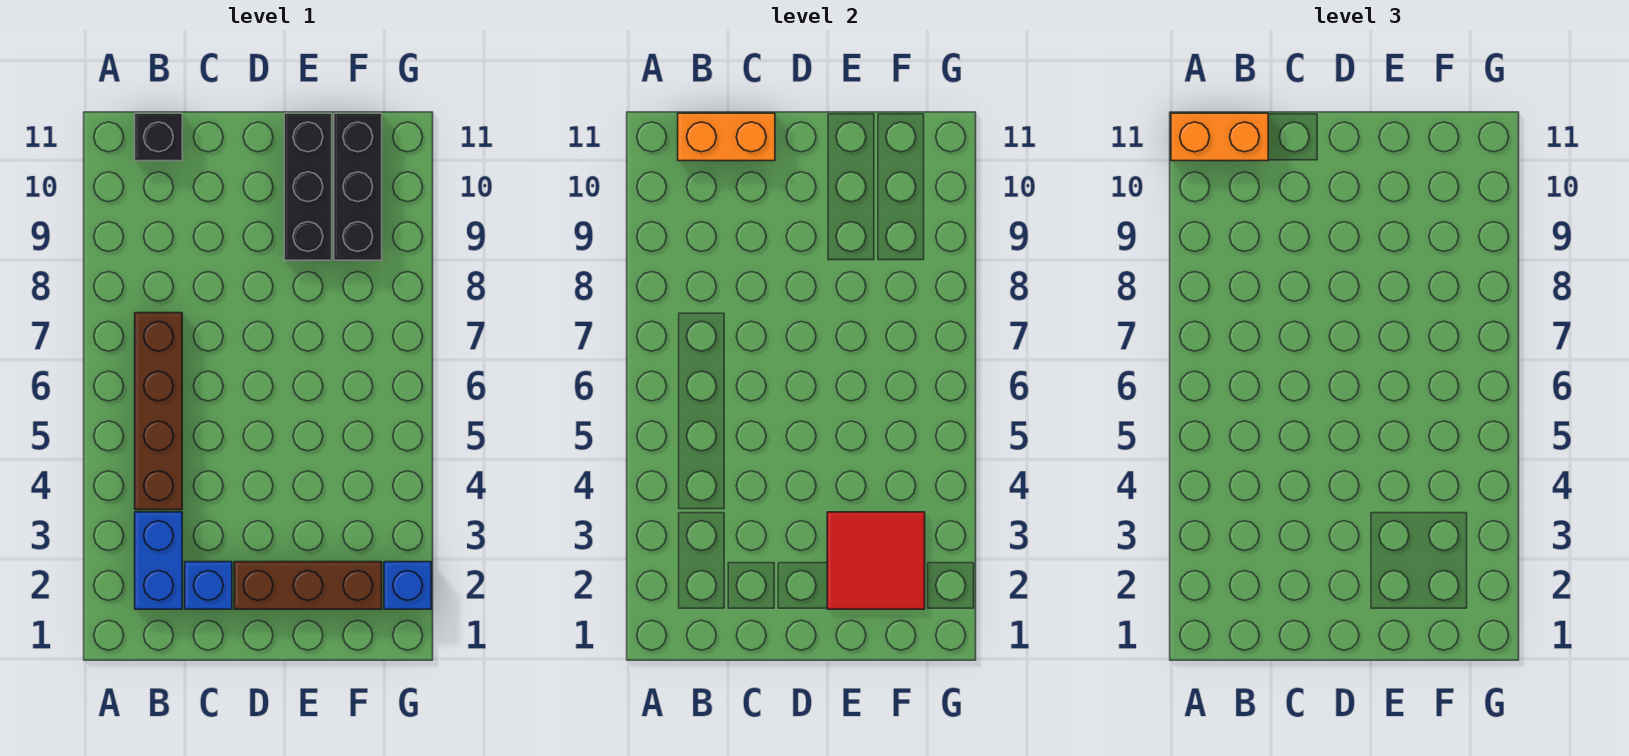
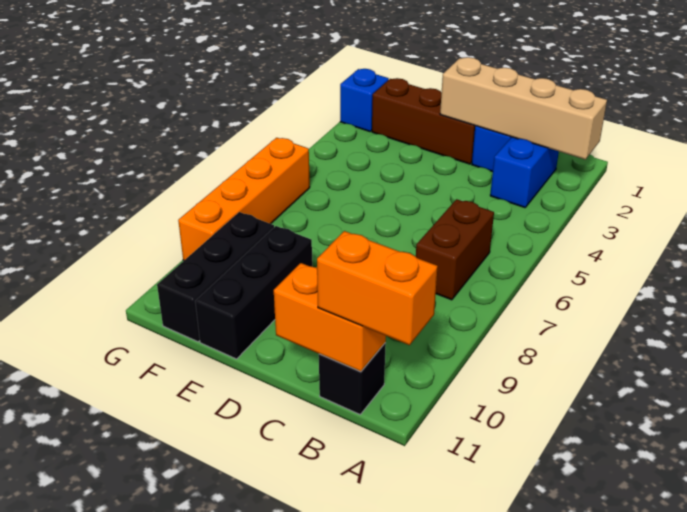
none -> tan 1x4 brick [440,57,607,160]
brown 1x4 brick [135,313,182,510] -> brown 1x2 brick [416,199,494,300]
red 2x2 tile [827,512,925,609] -> none
none -> orange 1x4 brick [178,138,310,261]

